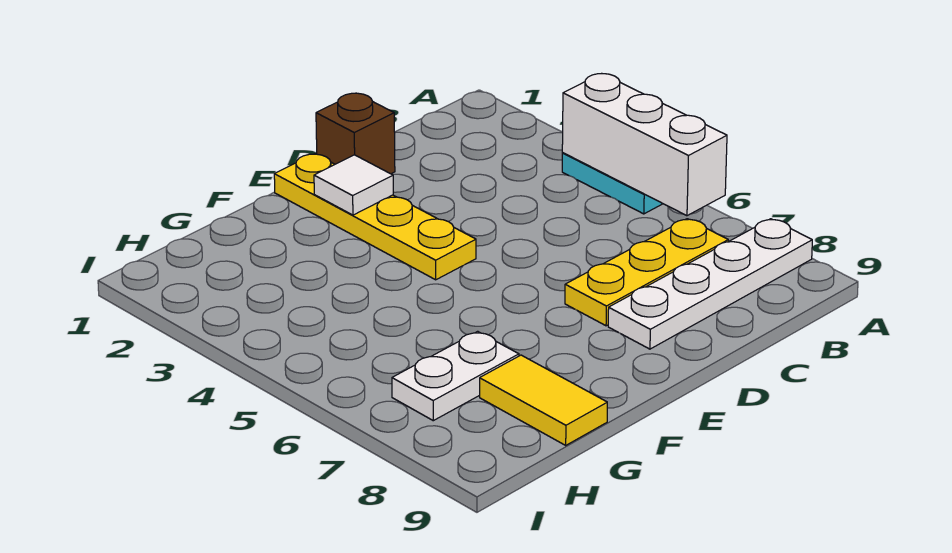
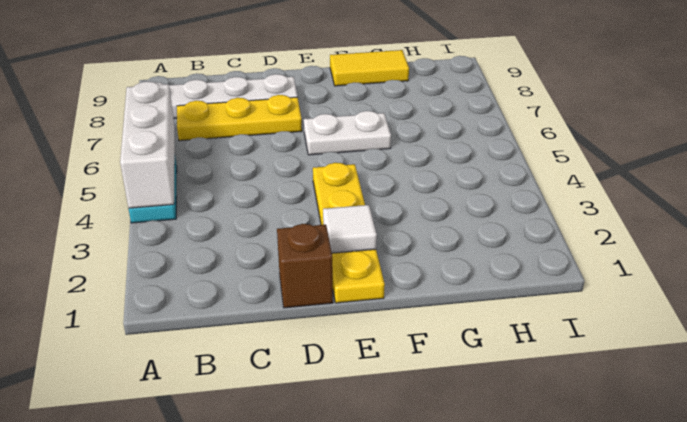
white 1x2 plate [392,331,519,421] -> white 1x2 plate moved to [304,111,391,155]
yellow 1x2 tile [480,355,607,445] -> yellow 1x2 tile turned to [330,50,409,86]

